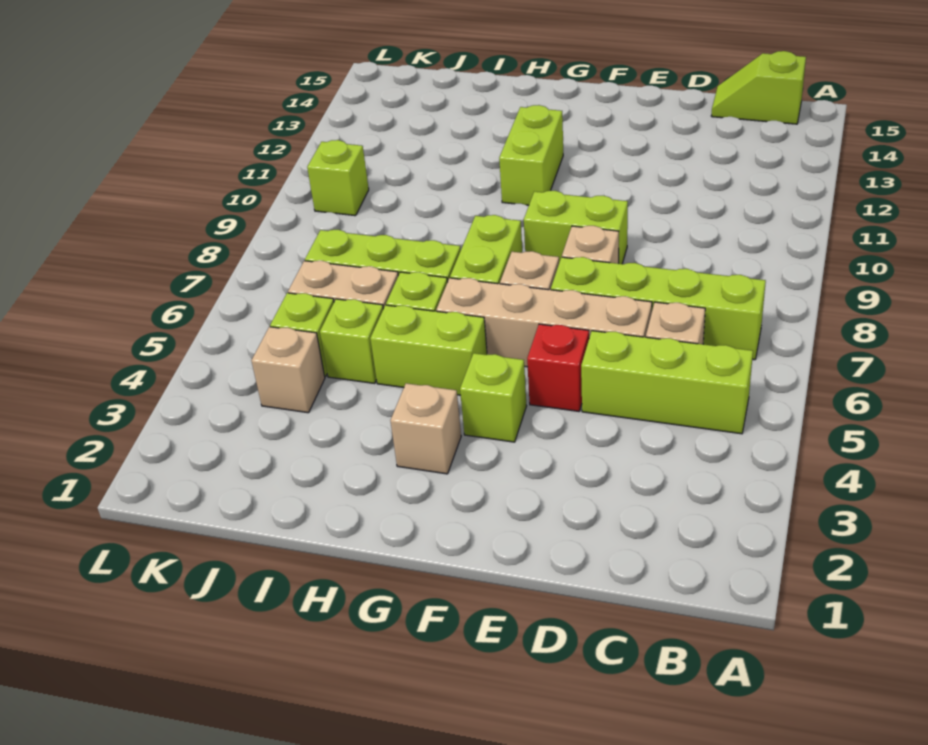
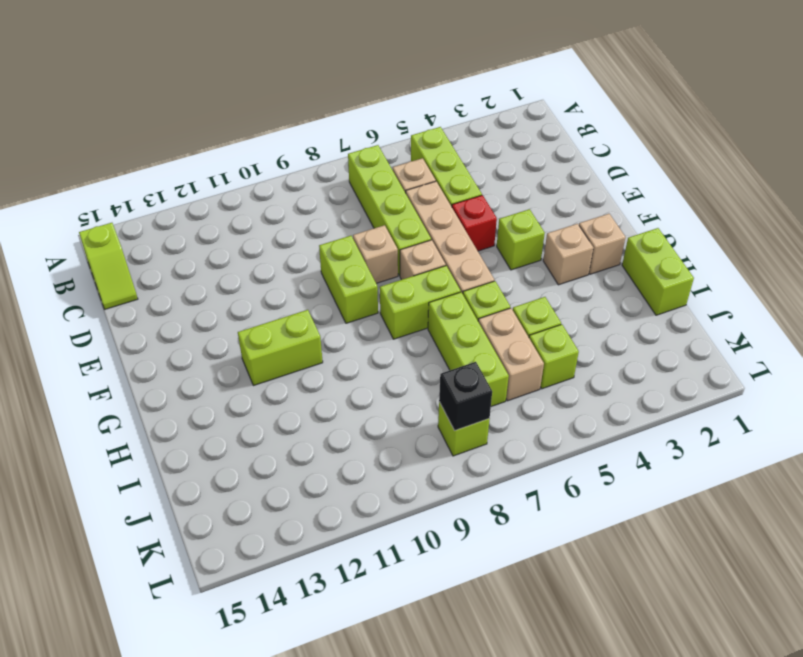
lime 1x2 brick [370,305,487,395] -> lime 1x2 brick moved to [622,228,694,315]
tan 1x1 brick [251,327,325,413] -> tan 1x1 brick moved to [579,214,626,274]
none -> black 1x1 brick [439,362,492,431]
lime 1x1 brick [307,140,369,216] -> lime 1x1 brick moved to [438,402,489,456]

